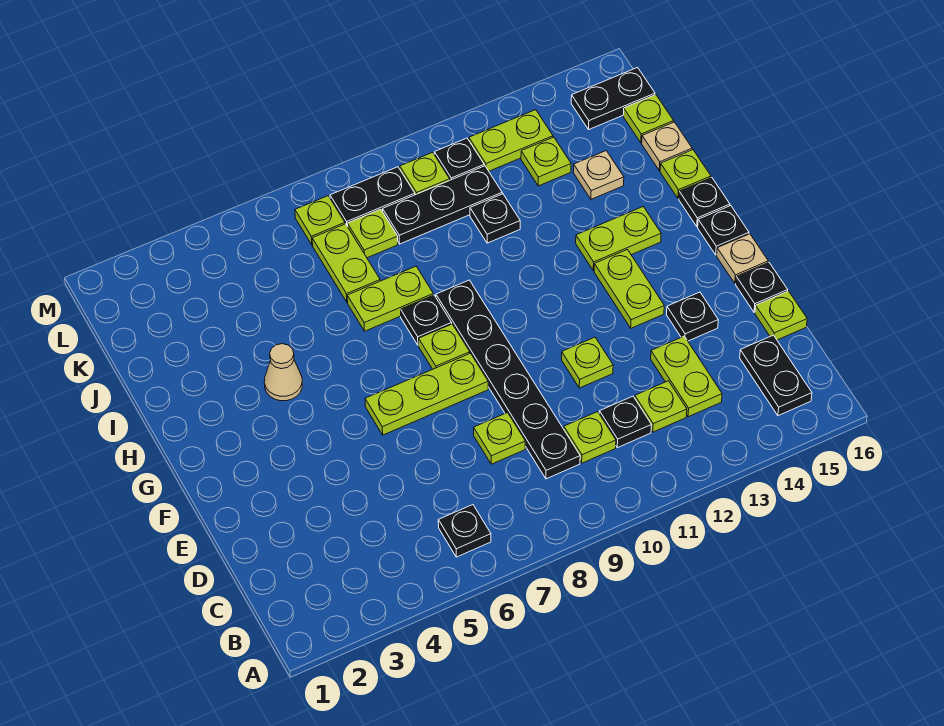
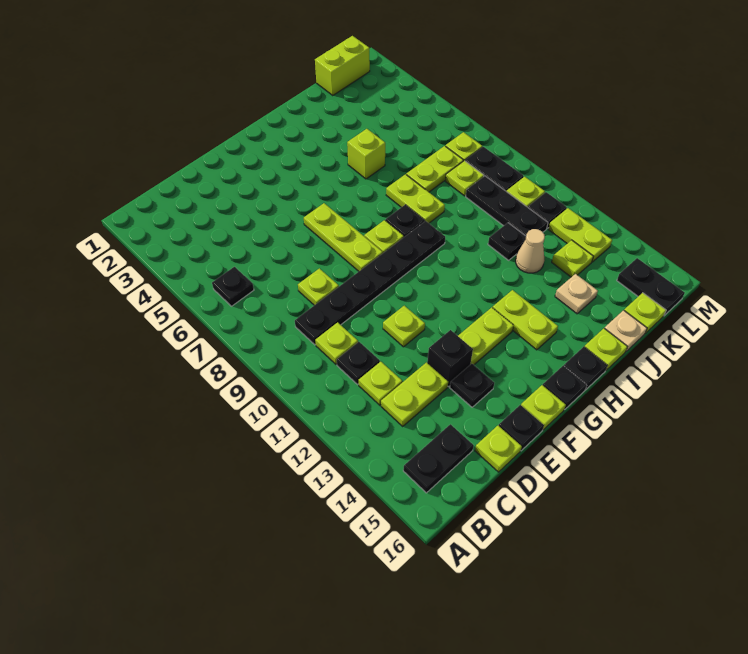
none -> black 1x1 brick [427,330,473,387]
tan 1x1 plate [717,234,768,283] -> lime 1x1 plate [521,385,566,430]
tan 1x1 cone [264,344,302,401] -> tan 1x1 cone moved to [516,229,545,273]
none -> lime 1x1 brick [347,129,385,179]
none -> lime 1x2 brick [315,36,370,95]

